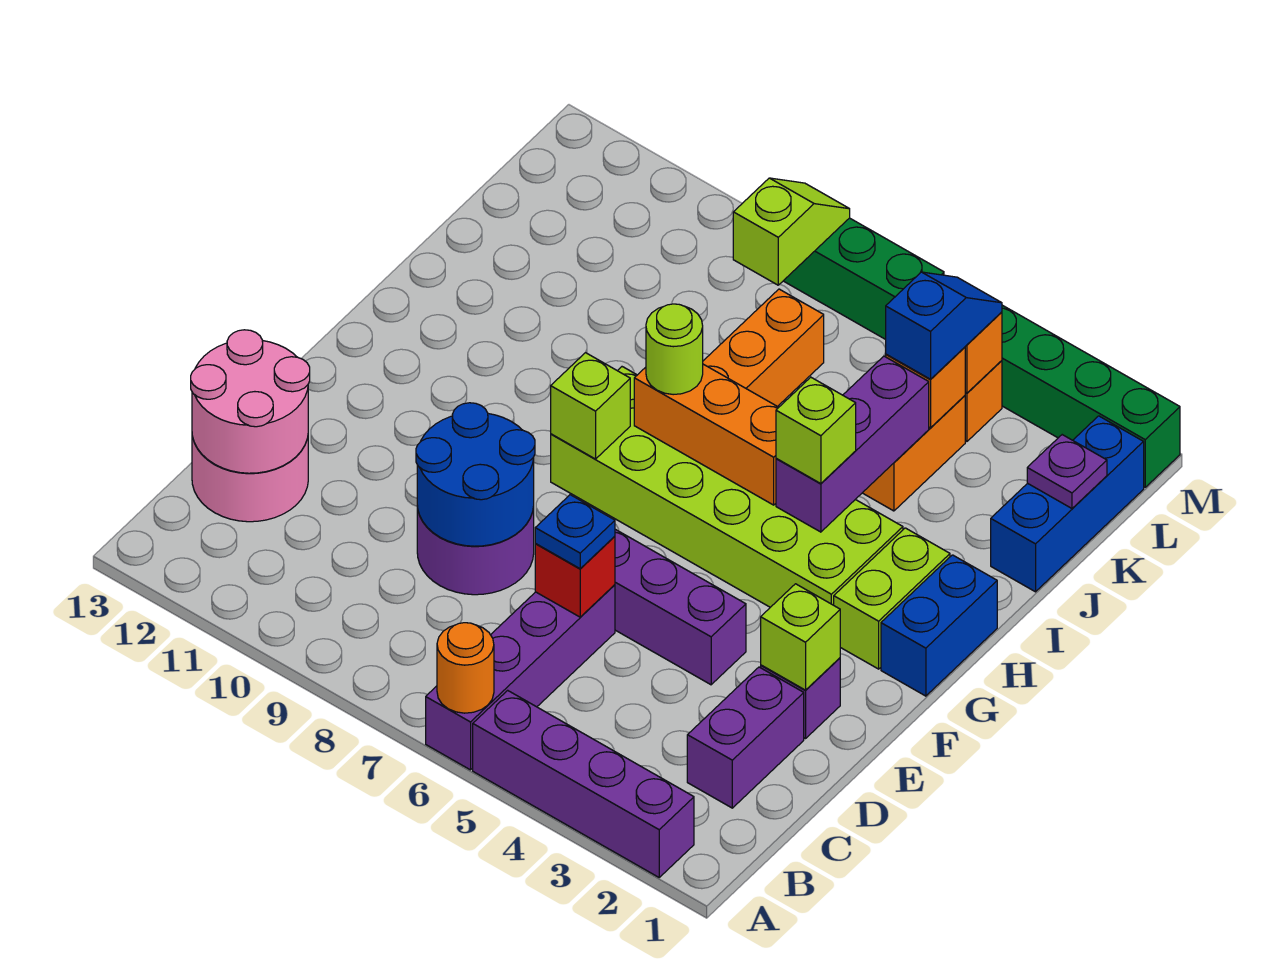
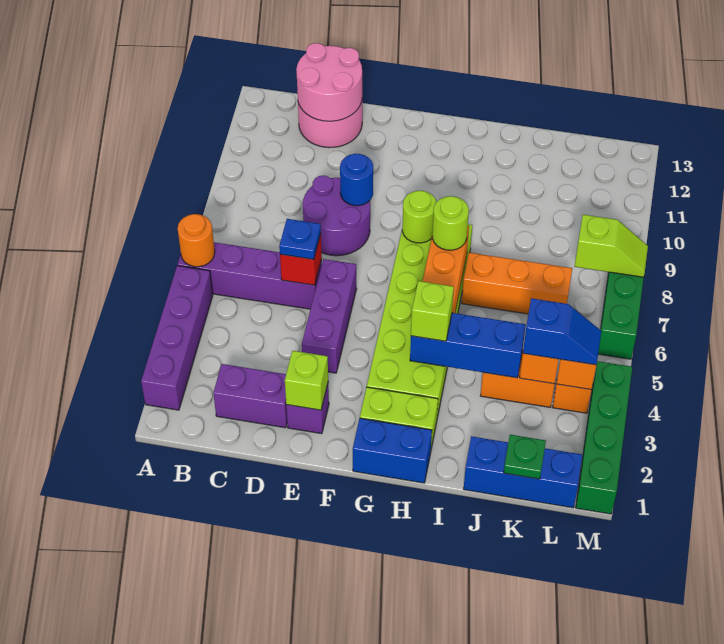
blue 2x2 round brick [416,403,535,546] -> blue 1x1 round brick [340,154,373,206]
lime 1x1 brick [551,353,630,459] -> lime 1x1 round brick [402,191,437,243]
purple 1x3 brick [776,356,929,532] -> blue 1x3 brick [410,313,526,378]
purple 1x1 plate [1027,435,1107,508] -> green 1x1 plate [504,435,546,479]

